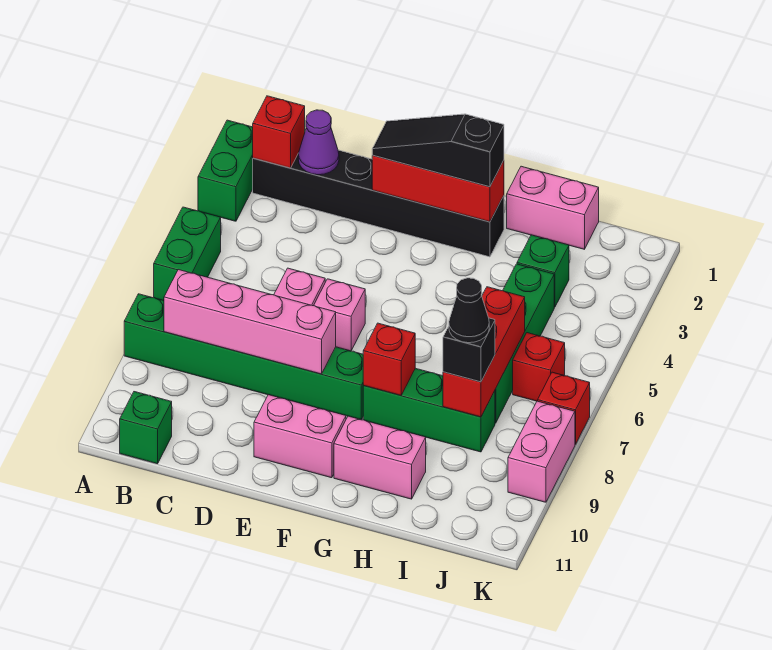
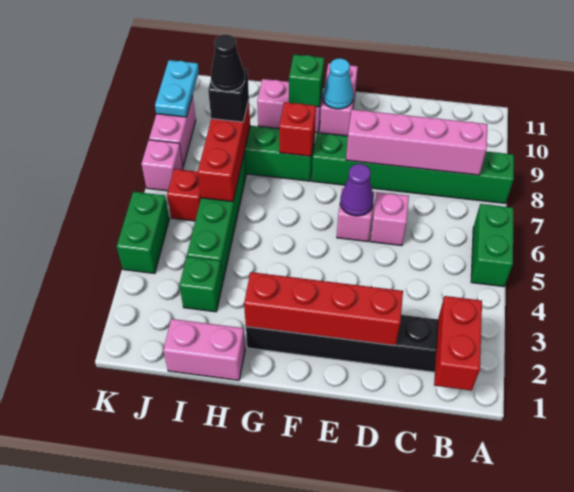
green 1x2 brick [198,120,253,221] -> green 1x2 brick moved to [117,192,169,274]
red 1x1 brick [253,96,305,168] -> red 1x2 brick [434,296,482,391]
green 1x1 brick [120,392,172,464] -> green 1x1 brick moved to [289,55,324,107]
purple 1x1 cone [298,110,339,175] -> purple 1x1 cone moved to [340,164,374,216]
red 1x3 brick [372,156,504,222] -> red 1x4 brick [244,272,403,346]
black 1x3 slope [372,114,504,187] -> none
pink 1x2 brick [254,395,346,478] -> pink 1x2 brick turned to [320,63,358,136]
none -> cyan 1x1 cone [323,58,353,109]
red 1x1 brick [538,372,590,445] -> pink 1x1 brick [141,140,183,191]
none -> cyan 1x2 plate [155,60,199,117]

